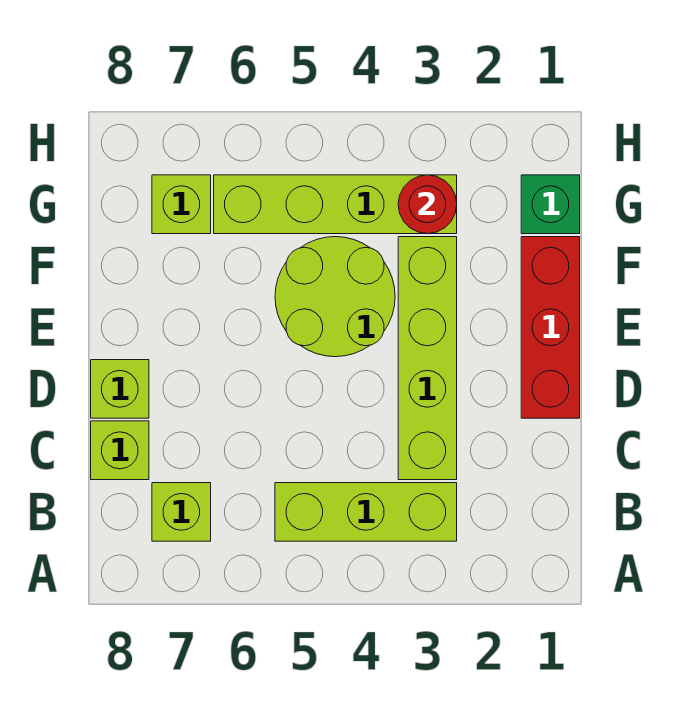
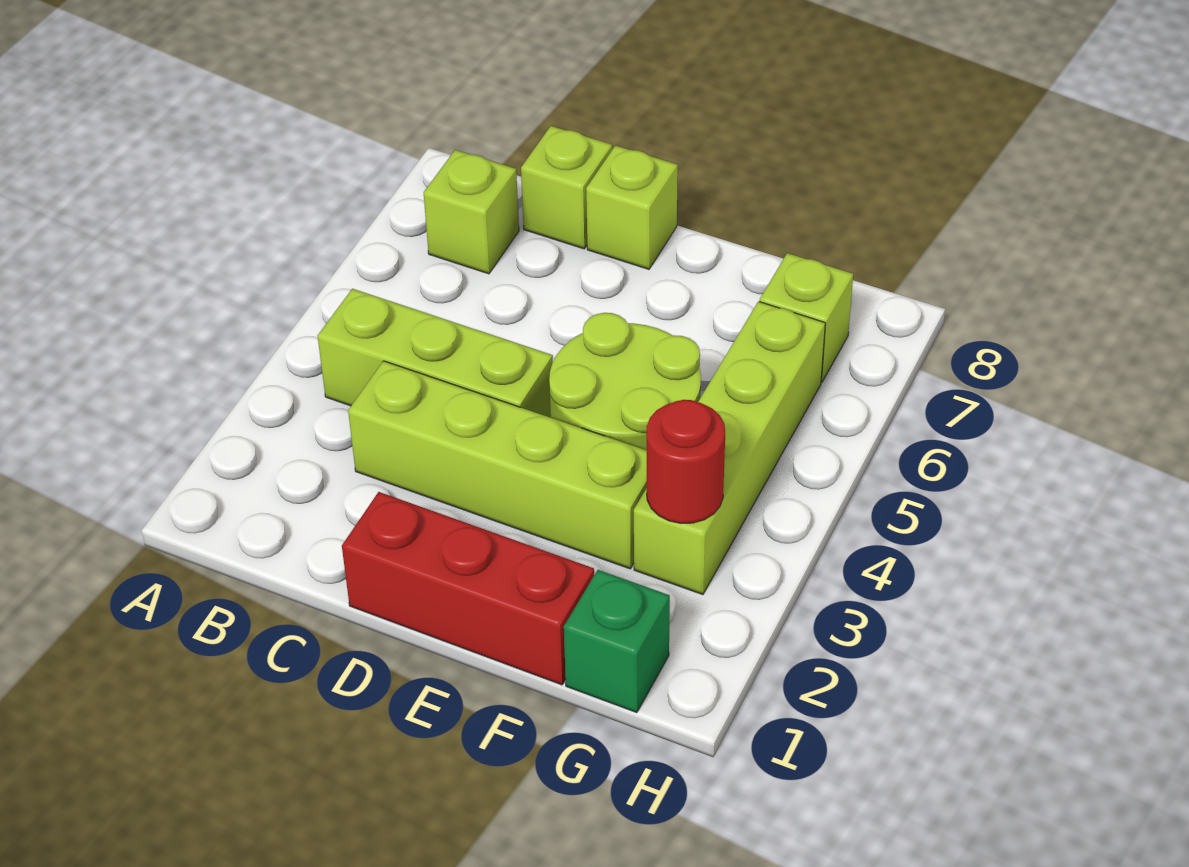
lime 1x3 brick [275,483,457,541] -> lime 1x3 brick turned to [318,289,553,418]

